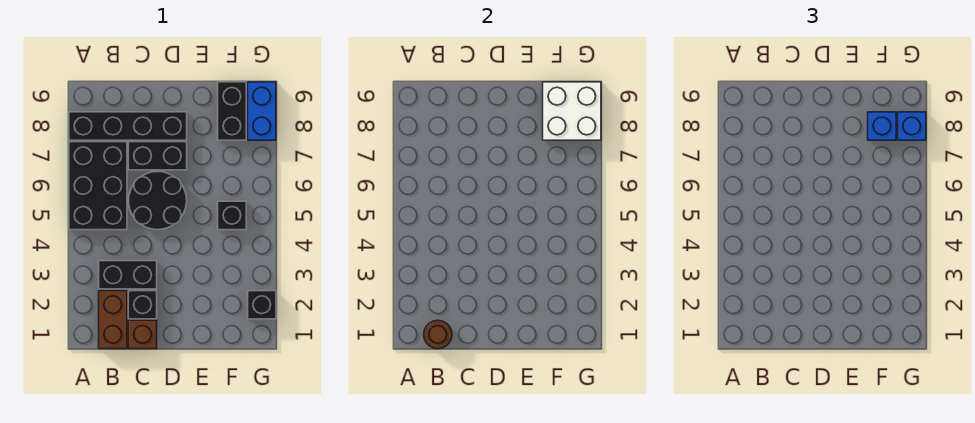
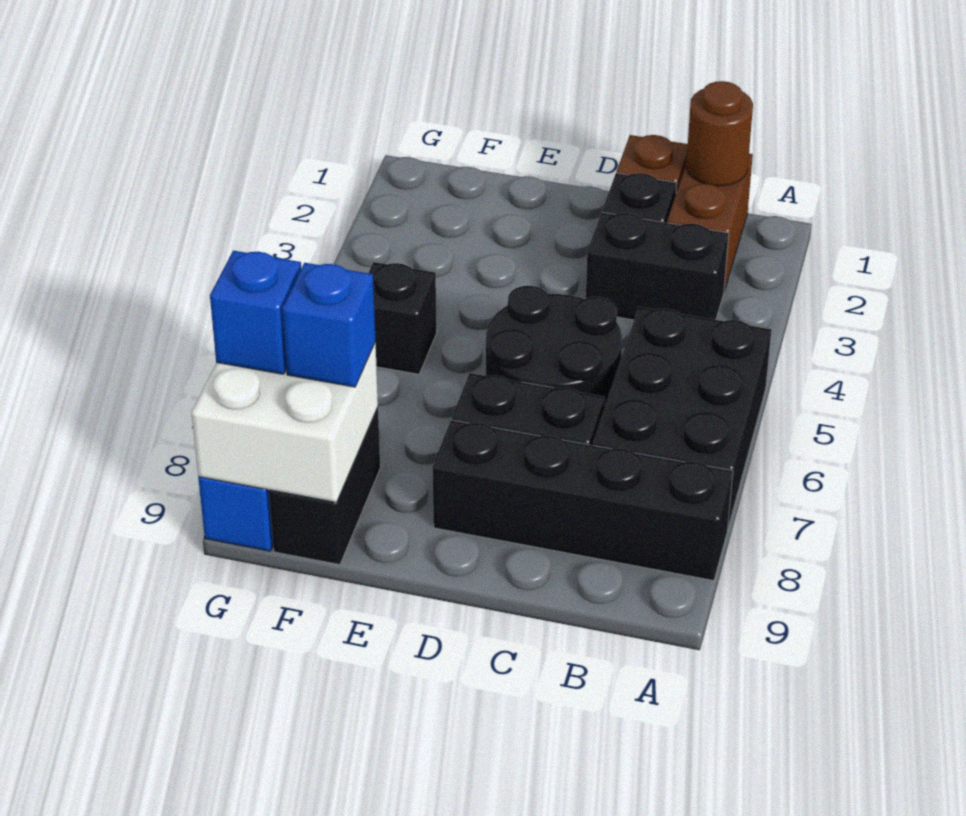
black 1x1 brick [248,291,276,319] -> none

